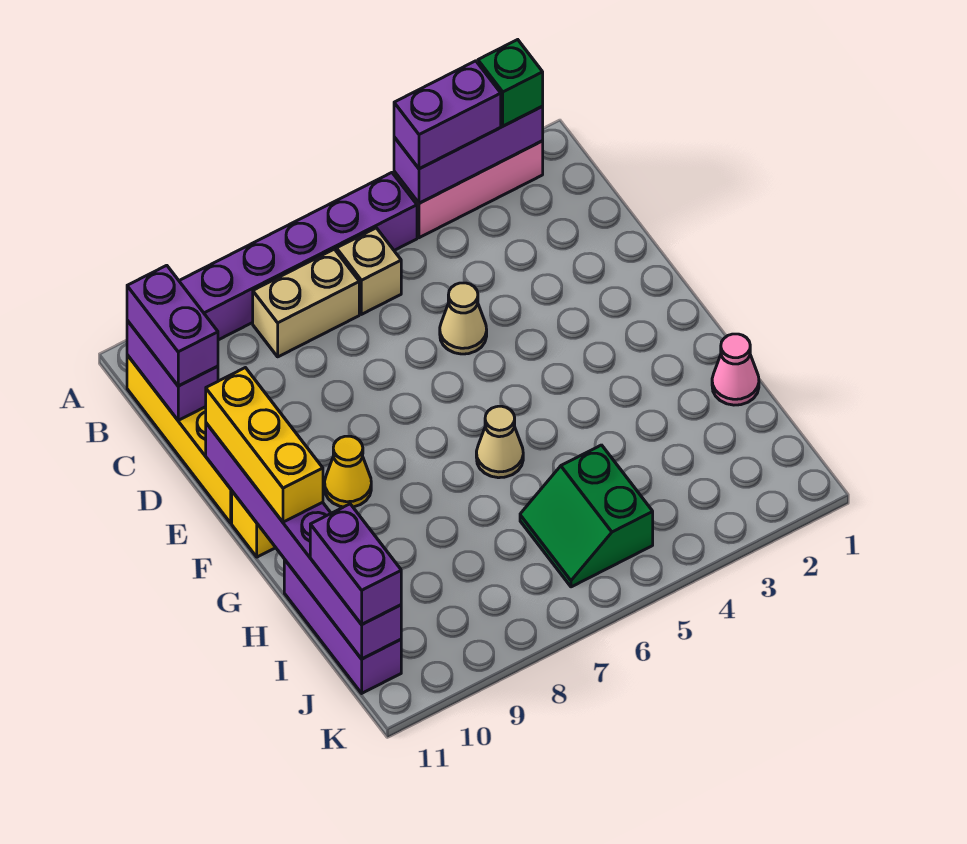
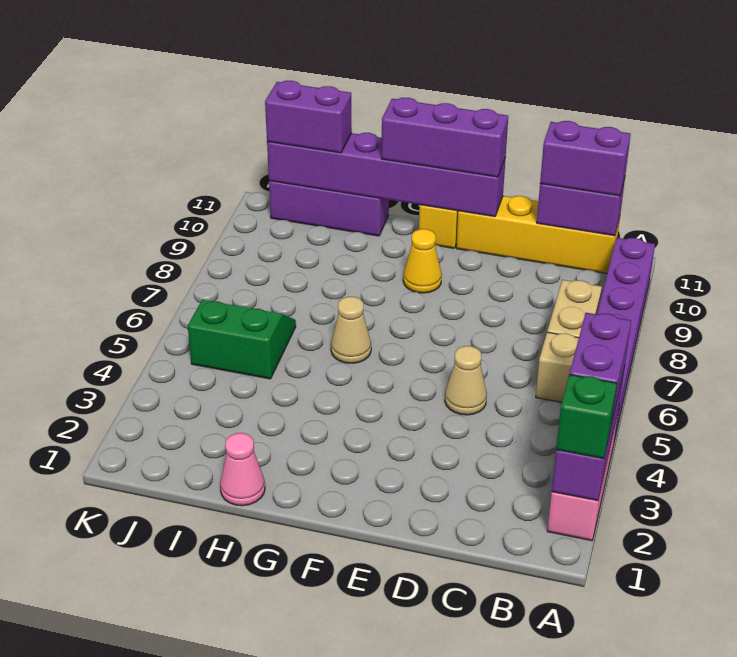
yellow 1x3 brick [206,368,323,522] -> purple 1x3 brick [382,98,508,177]

